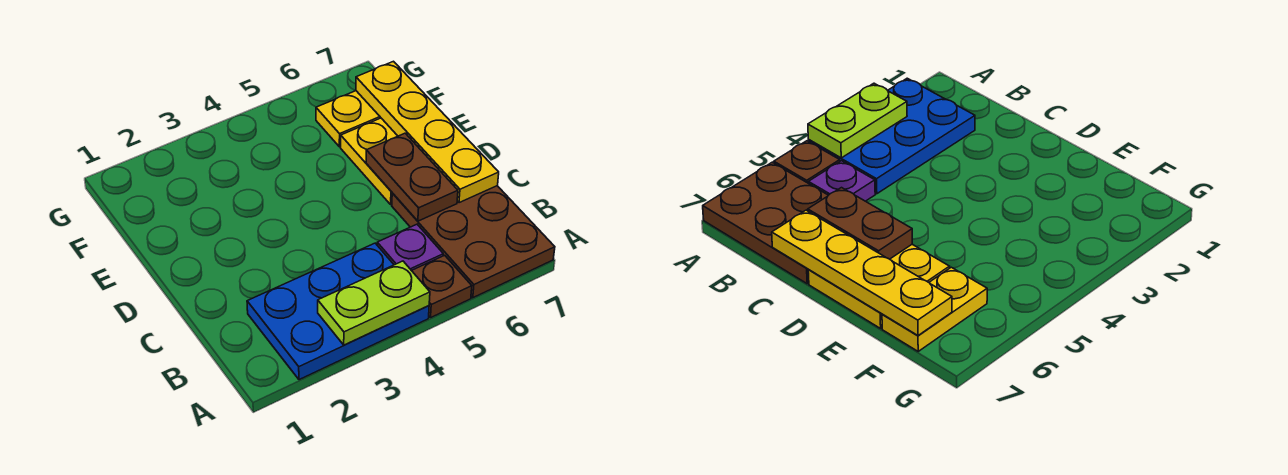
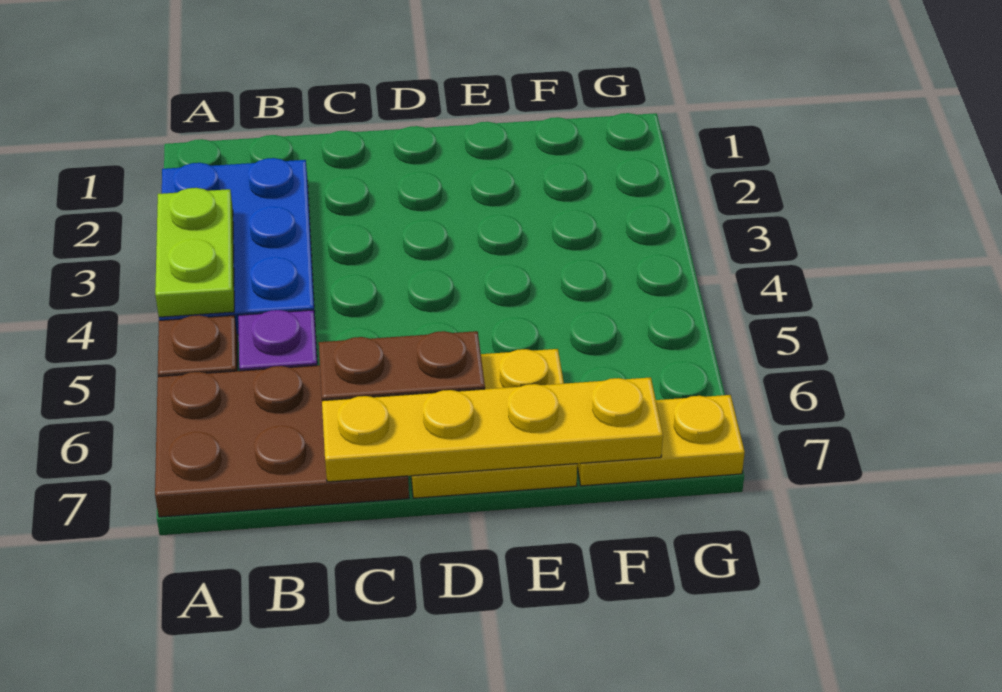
yellow 1x2 plate [316,91,381,147] -> yellow 1x2 plate turned to [577,395,745,486]

